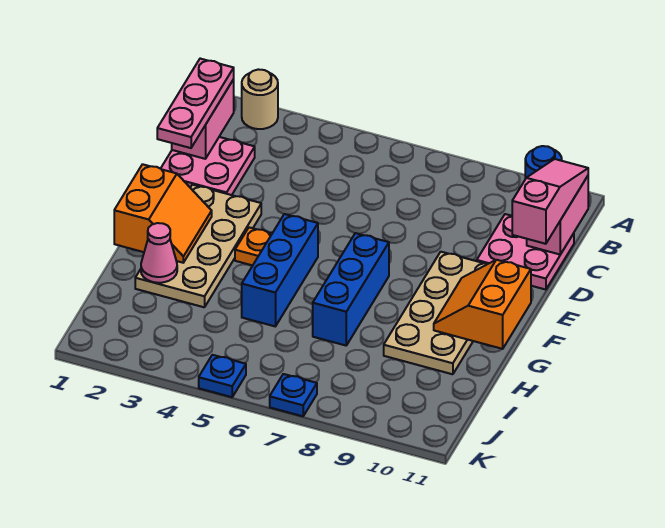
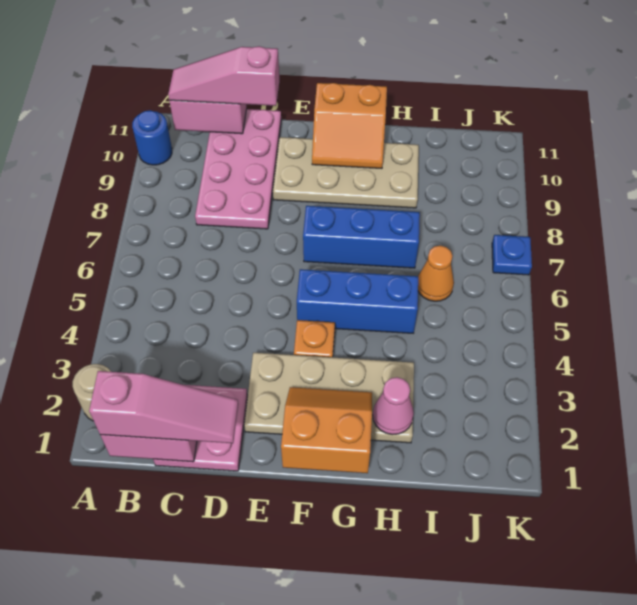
pink 1x3 plate [157,59,234,148] -> pink 1x3 slope [89,371,238,443]
pink 2x2 plate [477,214,574,290] -> pink 2x4 plate [195,109,281,229]
none -> orange 1x1 cone [418,246,454,301]
blue 1x1 plate [199,355,246,397] -> none

